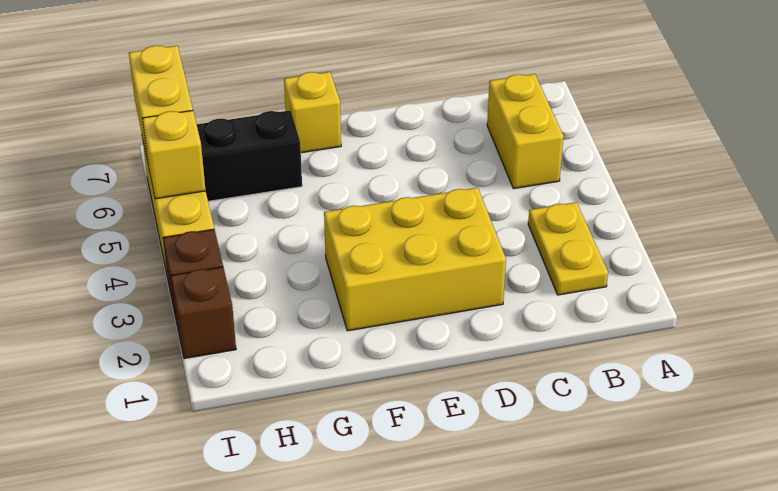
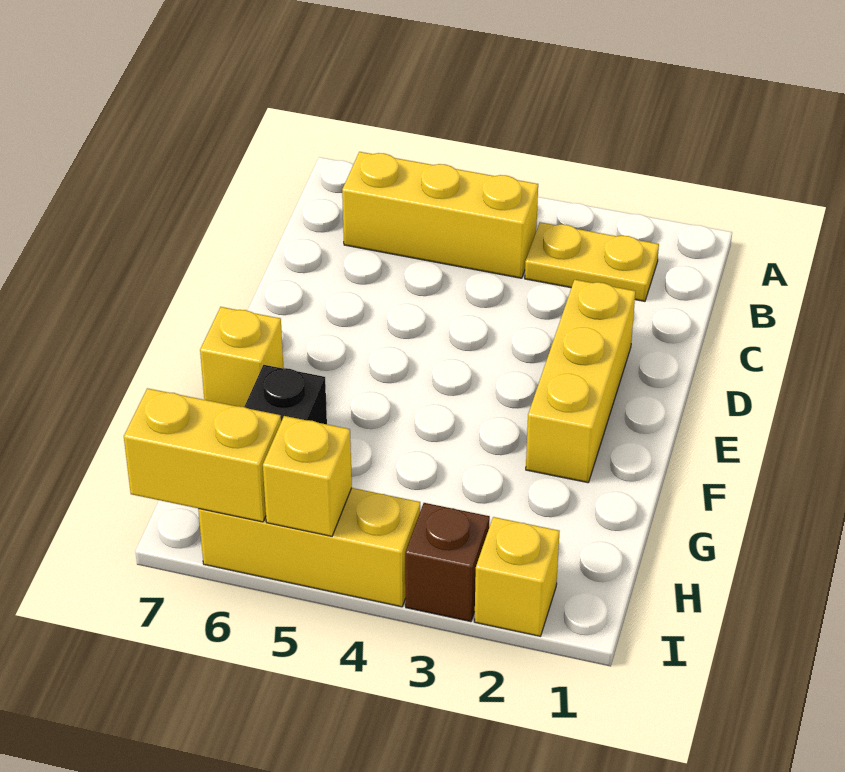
yellow 1x2 brick [487,74,564,189] -> yellow 1x3 brick [342,152,538,278]
yellow 2x3 brick [324,188,506,331] -> yellow 1x3 brick [526,280,635,483]
brown 1x1 brick [171,267,236,359] -> yellow 1x1 brick [474,517,560,636]

